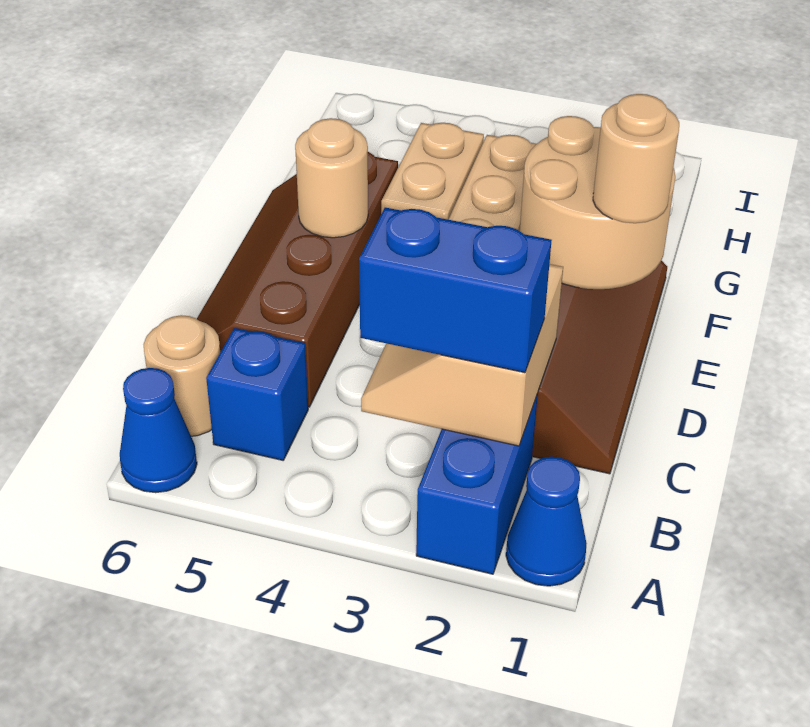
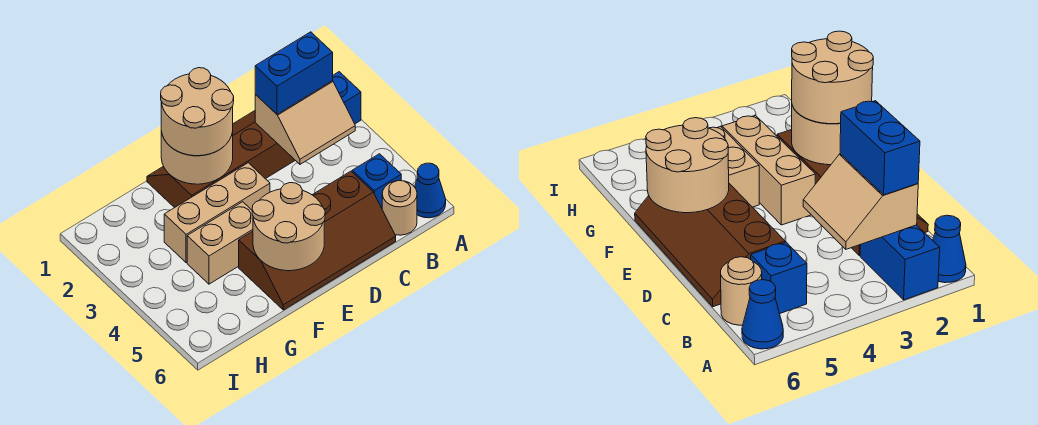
blue 1x2 brick [359,208,552,373] -> blue 1x2 brick turned to [255,32,333,114]
tan 1x1 round brick [593,94,679,223] -> tan 2x2 round brick [161,68,234,156]
tan 1x1 round brick [295,118,368,238] -> tan 2x2 round brick [252,183,325,271]

